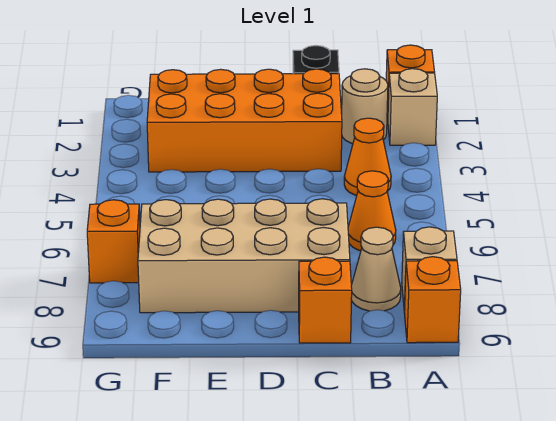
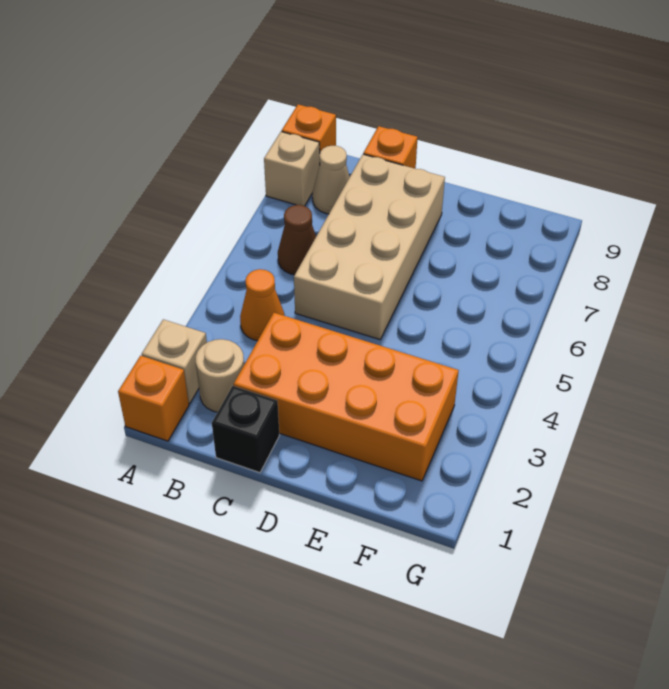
orange 1x1 cone [348,171,396,251] -> brown 1x1 cone [278,205,316,275]
tan 2x4 brick [138,199,350,313] -> tan 2x4 brick turned to [294,154,445,340]
orange 1x1 brick [87,200,140,283] -> none

